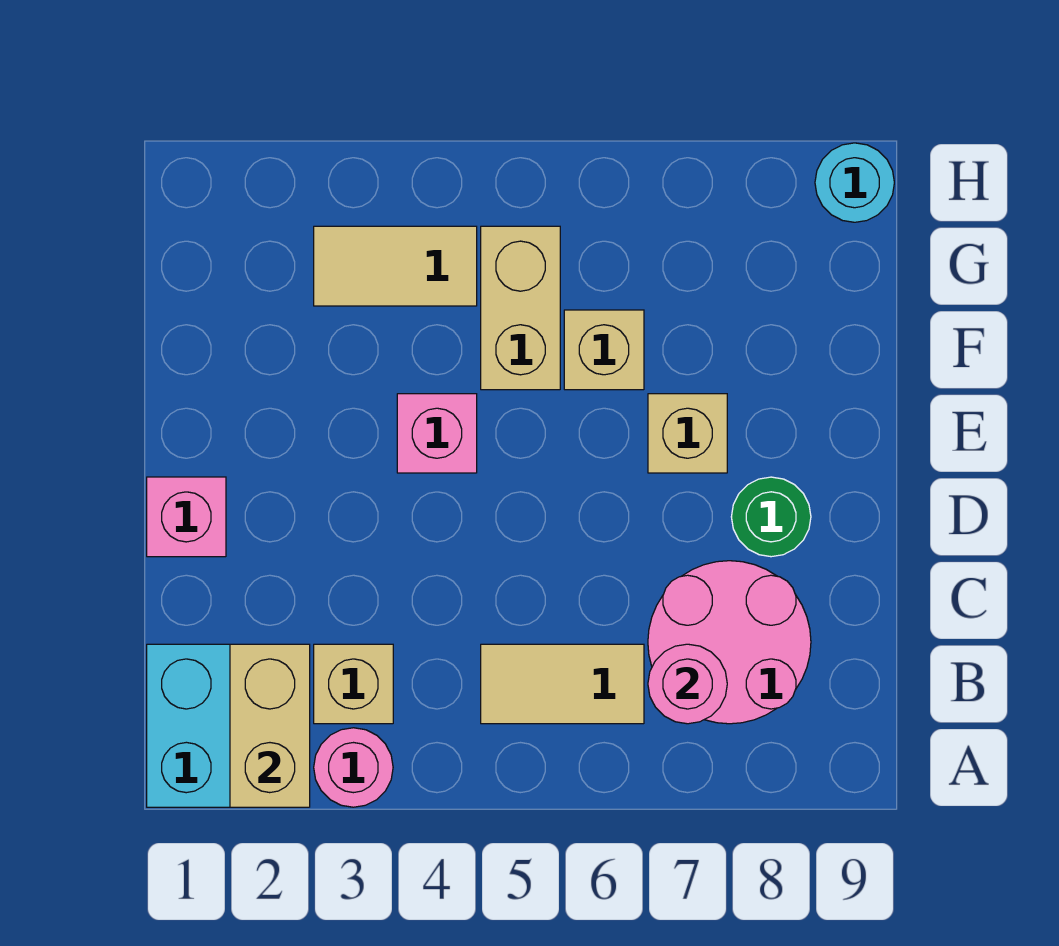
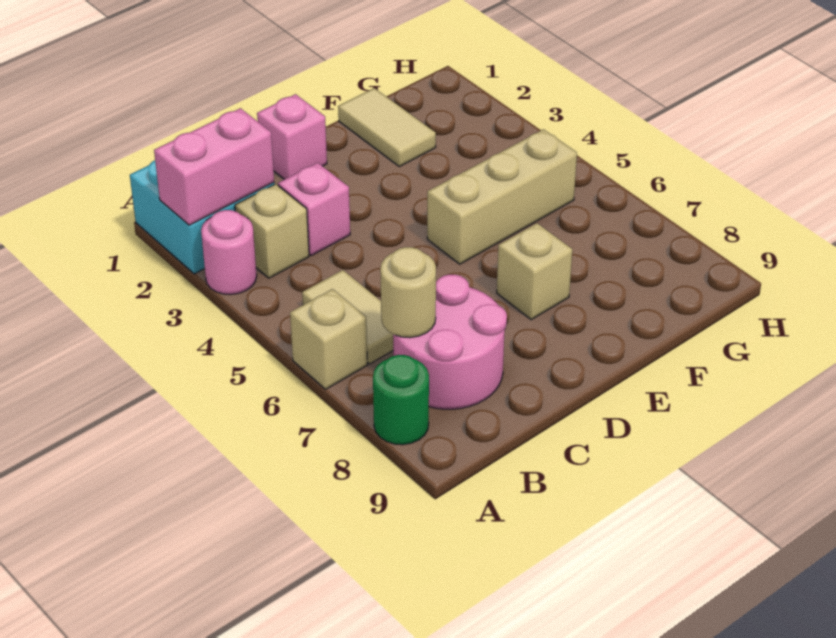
tan 1x2 brick [230,644,310,807] -> pink 1x2 brick [154,108,274,225]
pink 1x1 round brick [648,644,727,724] -> tan 1x1 round brick [380,247,436,338]
green 1x1 round brick [731,477,811,557] -> green 1x1 round brick moved to [373,355,429,445]
pink 1x1 brick [397,394,477,473] -> pink 1x1 brick moved to [278,163,350,256]
tan 1x2 brick [481,226,560,390] -> tan 1x3 brick [427,129,577,264]
tan 1x1 brick [564,310,644,390] -> tan 1x1 brick moved to [290,289,367,389]
tan 1x2 tile [314,226,477,306] -> tan 1x2 tile moved to [338,88,436,167]
cyan 1x1 round brick [815,143,894,222] -> none

